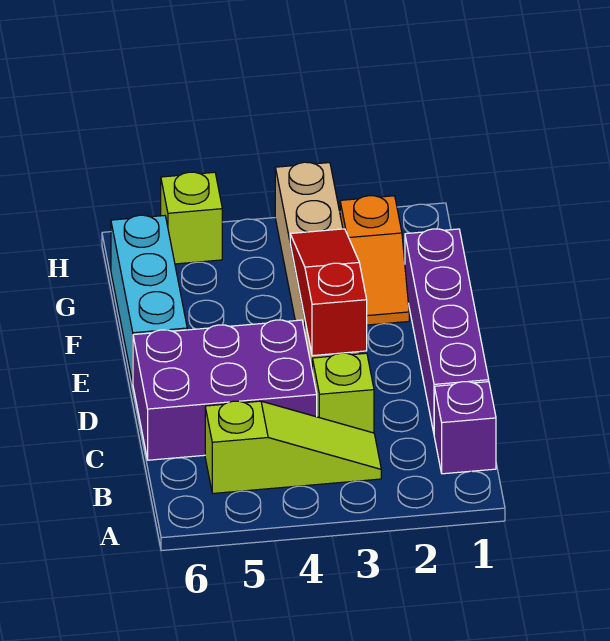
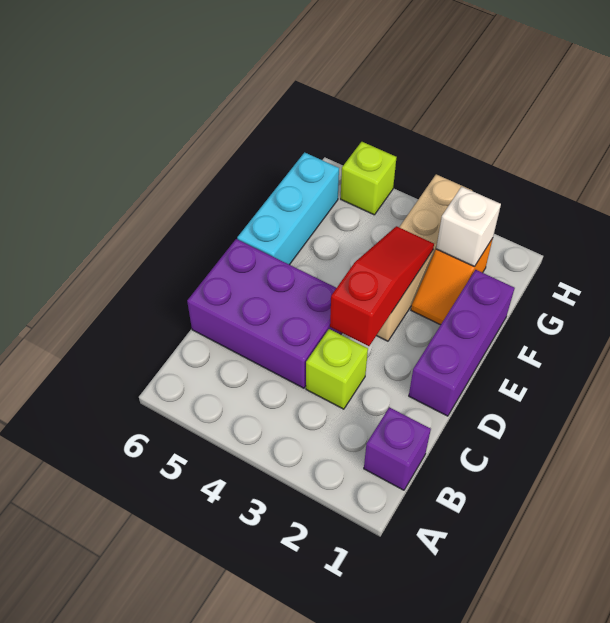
lime 1x3 slope [205,401,381,493] -> none
purple 1x4 brick [405,229,489,432] -> purple 1x3 brick [409,270,515,416]
none -> white 1x1 brick [436,187,501,267]

